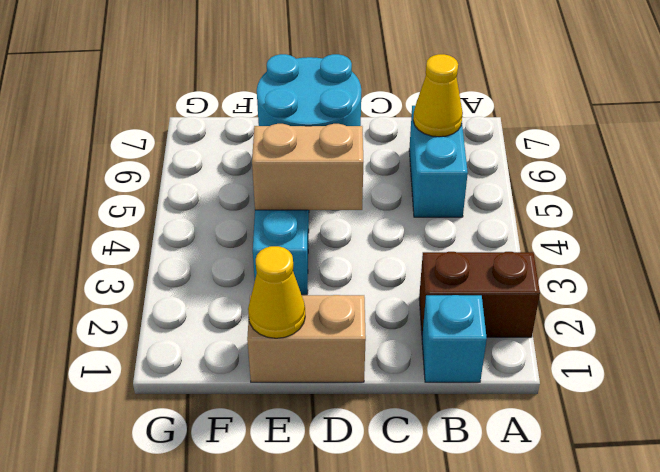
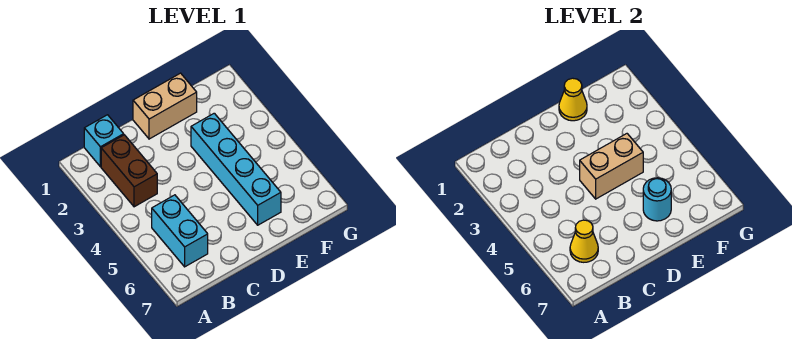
brown 1x2 brick [419,252,540,337] -> brown 1x2 brick turned to [101,135,157,207]
cyan 2x2 round brick [257,54,361,126] -> cyan 1x1 round brick [643,178,671,221]

